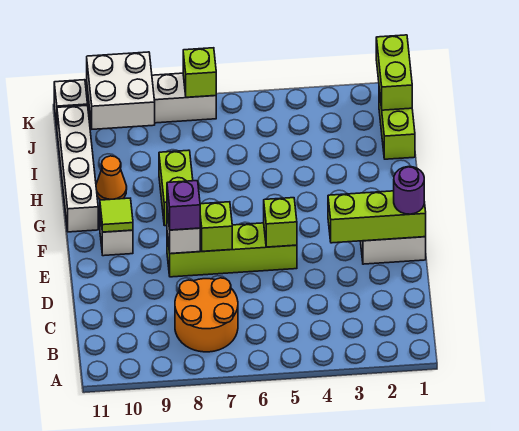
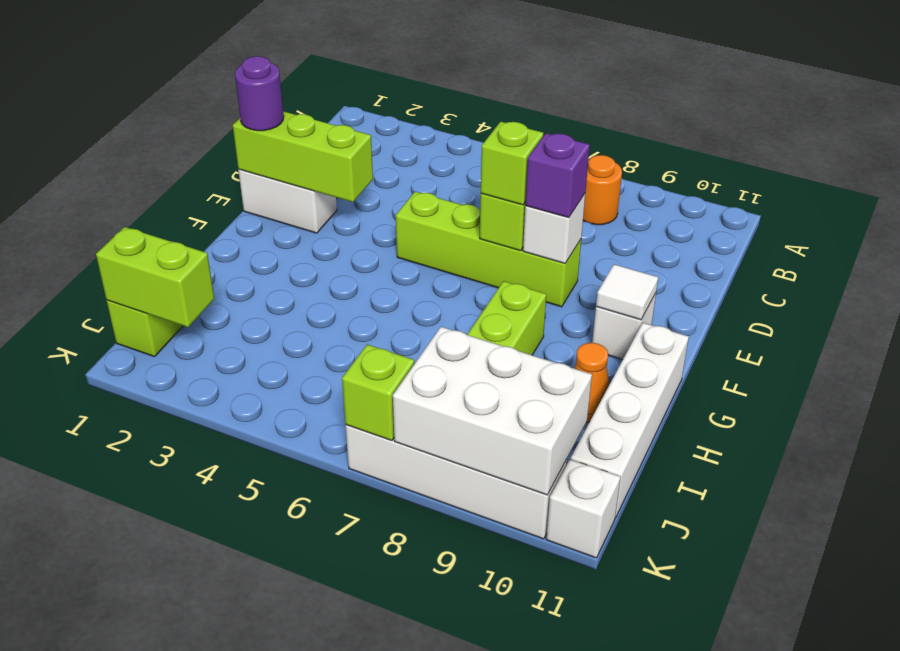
orange 2x2 round brick [175,278,238,352] -> orange 1x1 round brick [583,155,622,225]
lime 1x1 brick [264,198,297,247] -> lime 1x1 brick moved to [481,122,543,205]
lime 1x1 tile [100,198,133,232] -> white 1x1 tile [596,264,658,320]
lime 1x2 brick [376,35,412,110] -> lime 1x2 brick turned to [96,227,214,327]
white 2x2 brick [87,52,155,129] -> white 2x3 brick [393,327,592,495]

